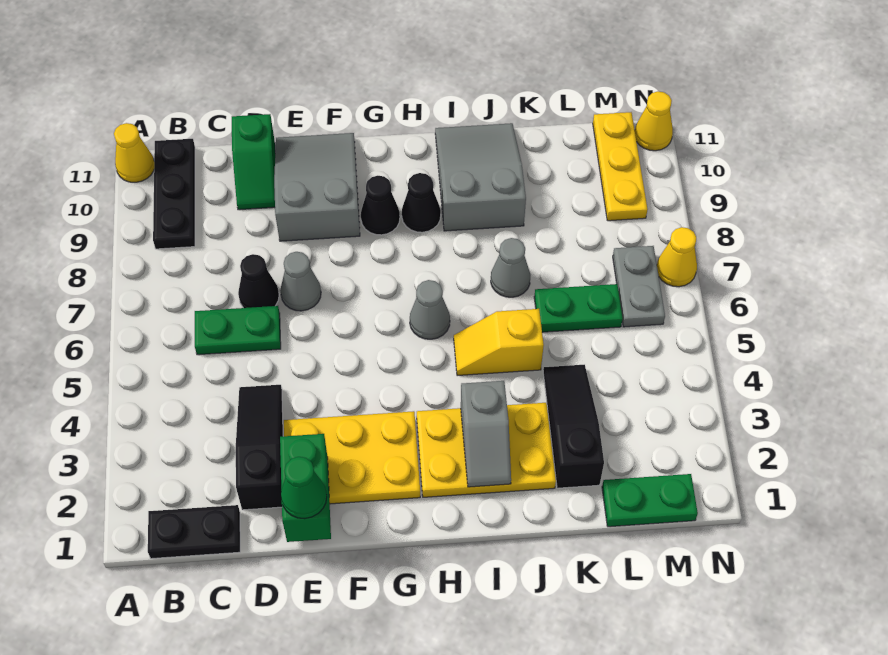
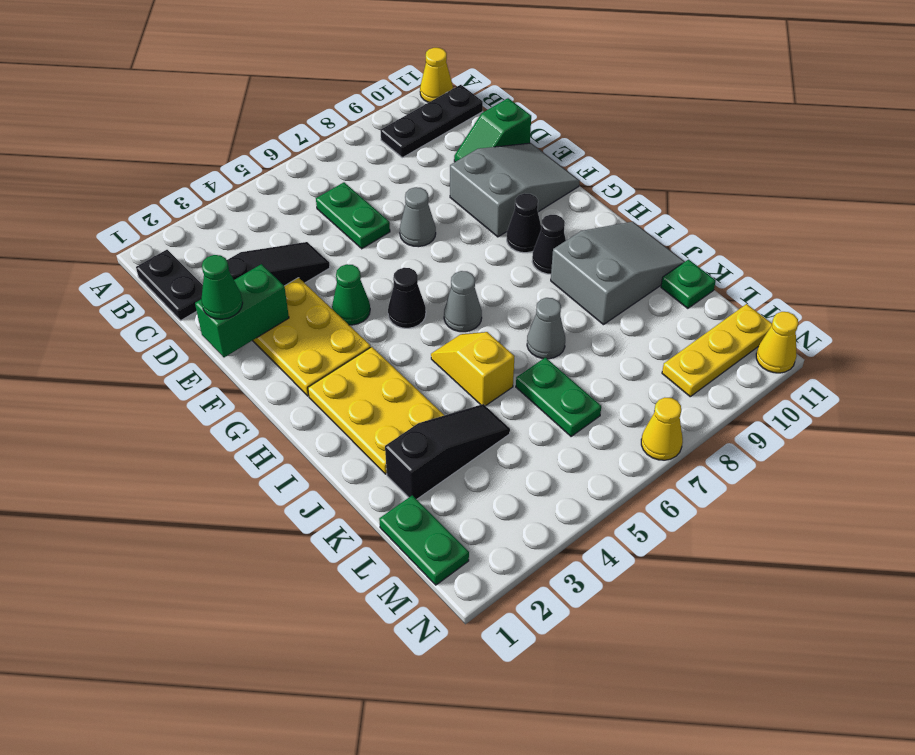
black 1x1 cone [238,254,279,308] -> black 1x1 cone moved to [388,268,426,328]
none -> green 1x1 cone [332,264,370,325]
grey 1x2 slope [461,381,511,487] -> none
none -> green 1x1 plate [661,260,716,308]
grey 1x2 plate [613,246,665,327] -> none

